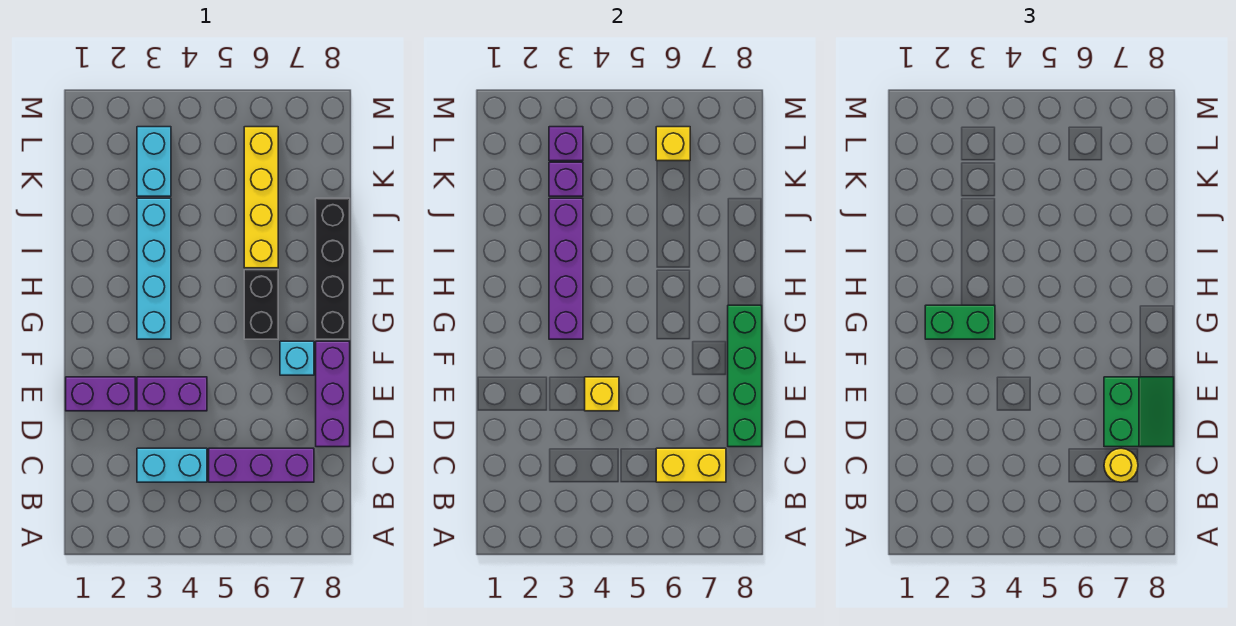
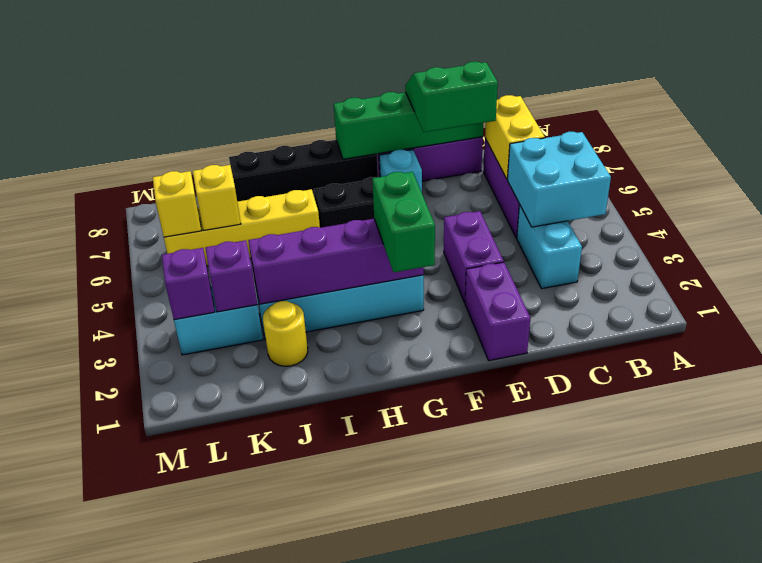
none -> cyan 2x2 brick [507,132,611,227]
yellow 1x1 round brick [1104,448,1138,482] -> yellow 1x1 round brick moved to [263,301,308,366]
yellow 1x1 brick [585,377,619,411] -> yellow 1x1 brick moved to [193,165,241,230]

